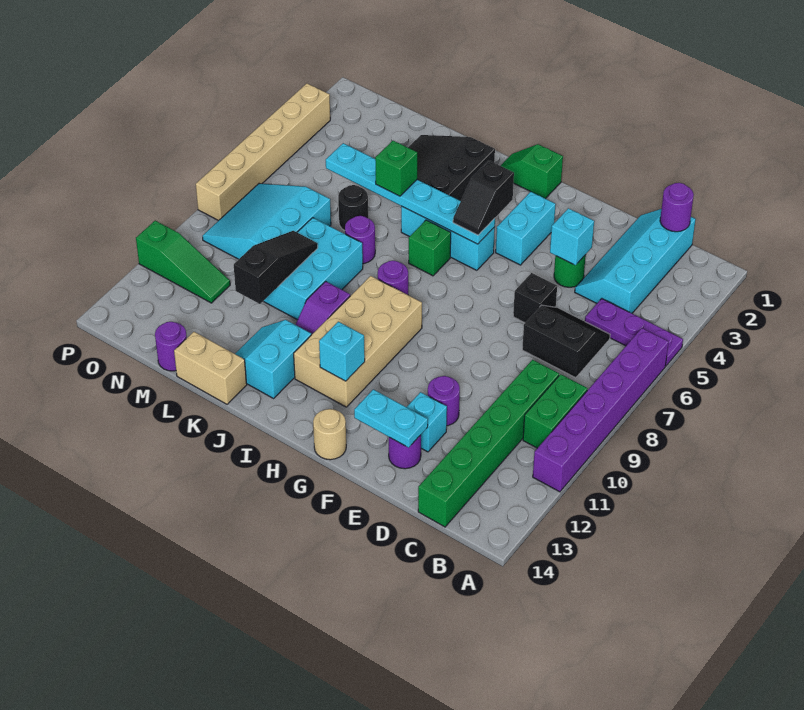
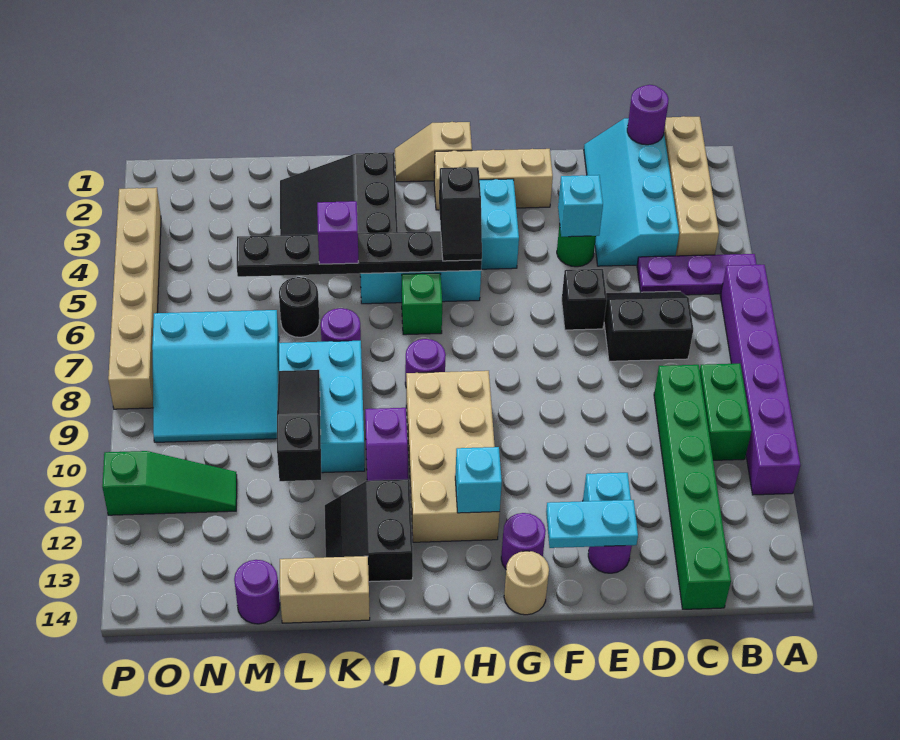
none -> tan 1x4 brick [664,116,719,256]
purple 1x1 round brick [428,376,460,426] -> purple 1x1 round brick moved to [501,513,546,569]
none -> tan 1x3 brick [434,149,553,210]
green 1x2 slope [501,144,563,199] -> tan 1x2 slope [395,122,472,182]
cyan 1x6 plate [326,143,495,244] -> black 1x6 plate [237,231,482,277]
cyan 2x2 slope [235,320,311,398] -> black 2x2 slope [325,479,413,582]
green 1x1 brick [375,141,417,196] -> purple 1x1 brick [317,201,358,264]
cyan 3x3 slope [202,184,331,259] -> cyan 3x3 slope turned to [152,310,279,442]

